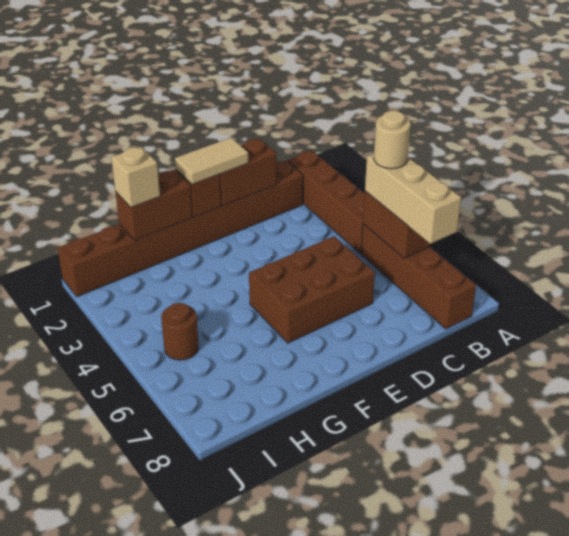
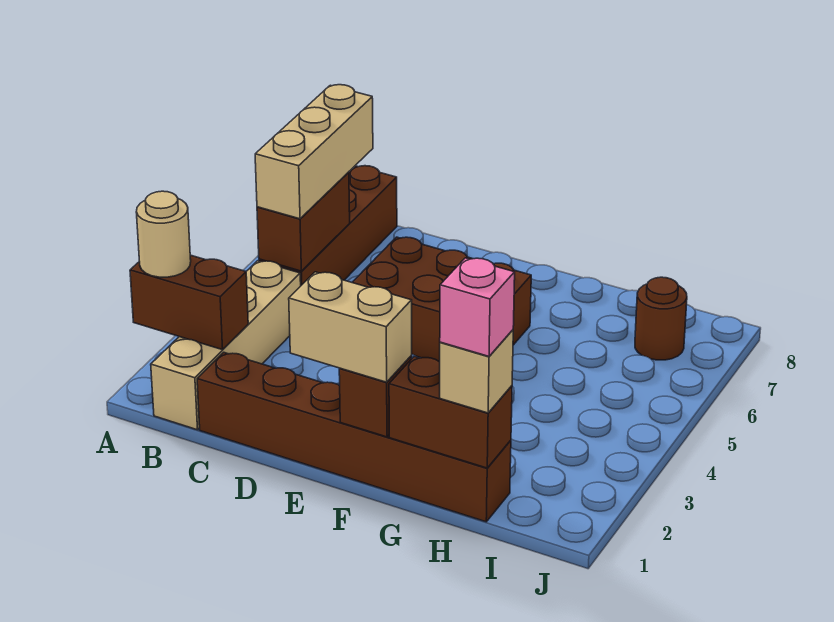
brown 1x4 brick [288,151,365,254] -> tan 1x4 brick [151,261,301,430]
tan 1x1 round brick [374,111,411,169] -> tan 1x1 round brick moved to [136,191,191,277]
brown 1x8 brick [57,160,303,297] -> brown 1x6 brick [197,352,511,522]
brown 1x2 brick [220,138,277,206] -> brown 1x2 brick moved to [130,255,248,350]
tan 1x2 tile [175,138,248,184] -> tan 1x2 brick [289,272,412,382]
none -> pink 1x1 brick [440,258,515,356]
brown 1x1 round brick [161,303,199,360] -> brown 1x1 round brick moved to [635,277,687,360]

